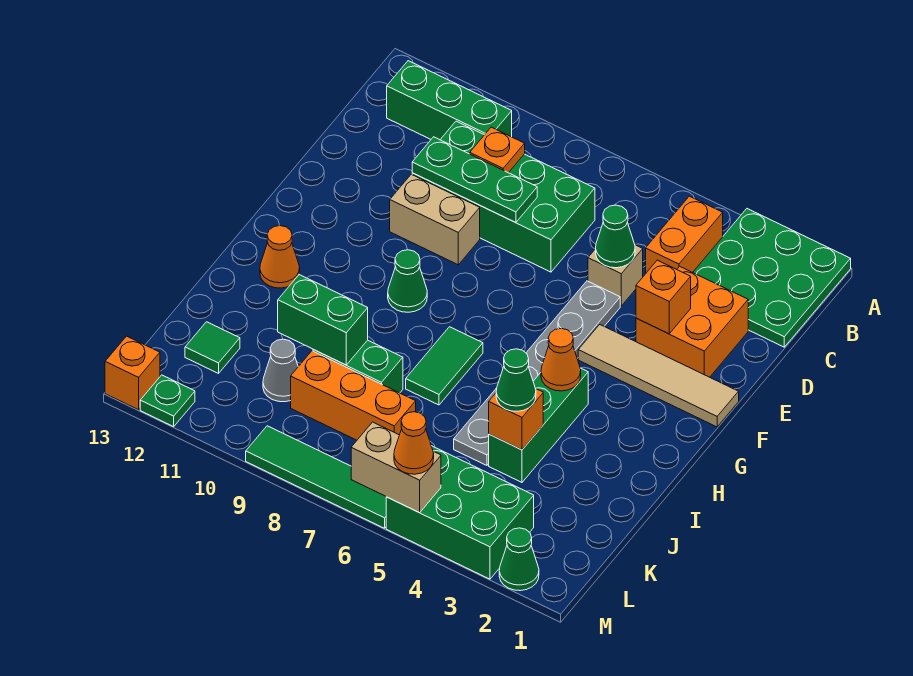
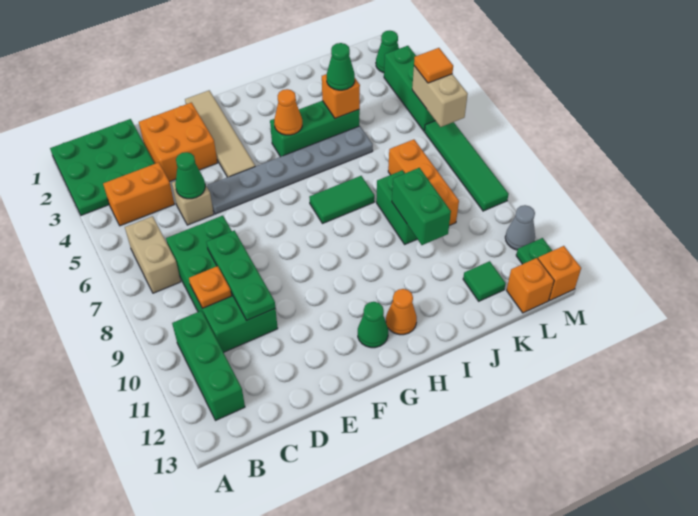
orange 1x1 brick [636,260,691,334] -> orange 1x1 brick moved to [507,258,554,313]
tan 1x2 brick [390,174,480,265] -> tan 1x2 brick moved to [125,216,181,293]
green 1x1 cone [388,250,427,312] -> green 1x1 cone moved to [358,302,388,348]
grey 1x1 cone [263,339,298,402] -> grey 1x1 cone moved to [505,205,535,250]
green 2x3 brick [386,446,534,579] -> green 1x3 brick [384,46,435,131]
orange 1x1 cone [394,412,434,474] -> orange 1x1 tile [414,48,453,83]

